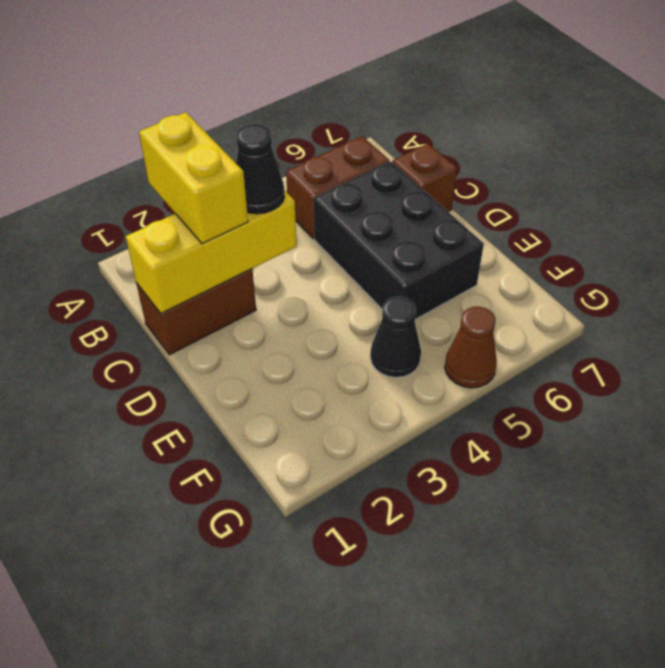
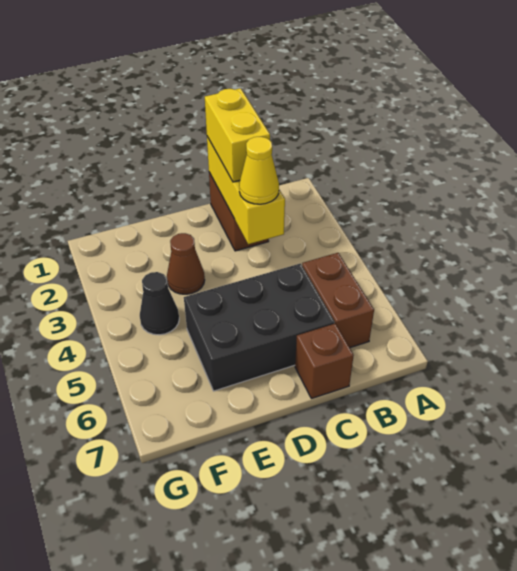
yellow 1x2 brick [139,112,248,244] -> yellow 1x2 brick turned to [205,88,270,182]
black 1x1 cone [236,124,285,214] -> yellow 1x1 cone [239,137,279,204]
brown 1x1 cone [445,307,497,388] -> brown 1x1 cone moved to [167,233,205,294]

